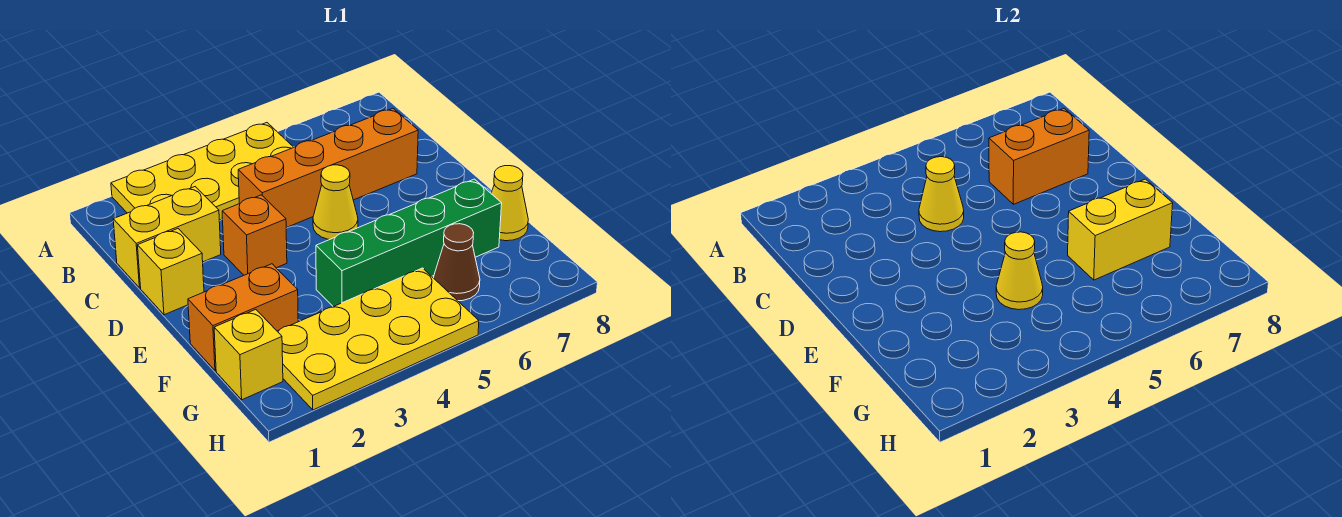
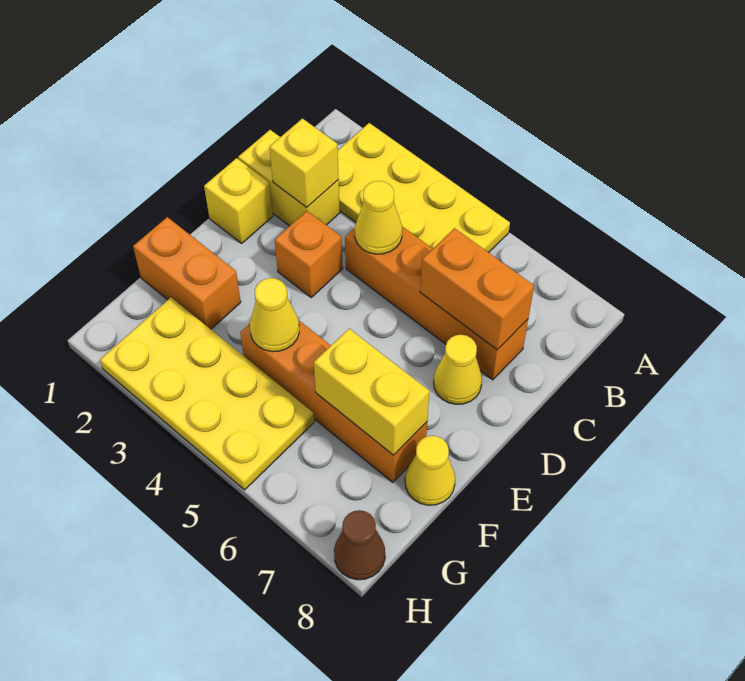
yellow 1x1 cone [313,165,358,240] -> yellow 1x1 cone moved to [434,335,482,404]
green 1x4 brick [316,179,502,307] -> orange 1x4 brick [240,321,427,482]
yellow 1x1 brick [214,310,283,400] -> yellow 1x1 brick moved to [270,119,338,207]
brown 1x1 cone [434,224,480,301] -> brown 1x1 cone moved to [334,510,385,580]

